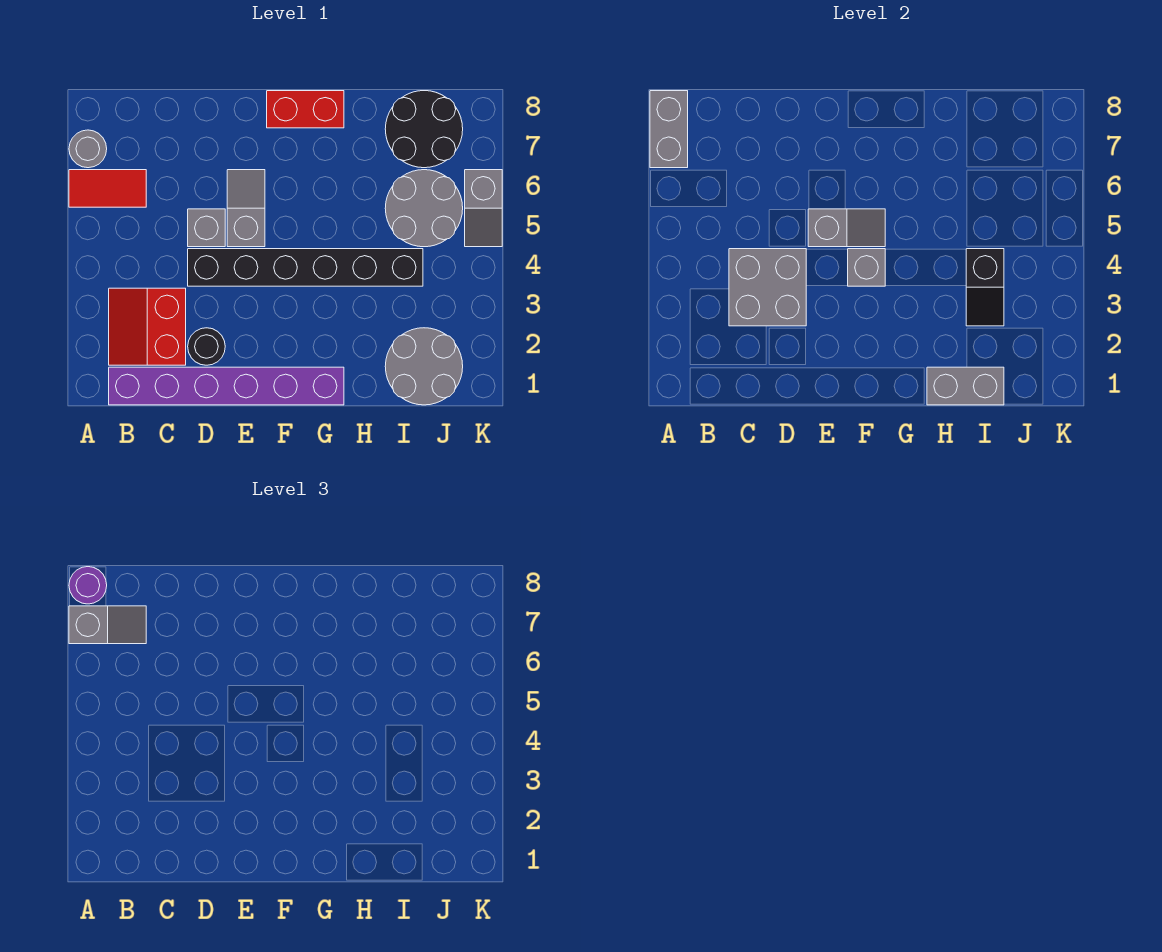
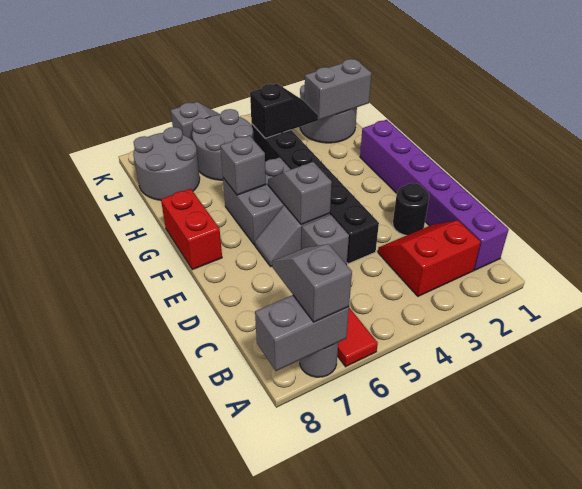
purple 1x1 round brick [69,567,107,604] -> none
red 2x2 slope [109,288,186,365] -> red 2x2 slope turned to [378,221,481,296]
grey 2x2 brick [729,249,806,326] -> grey 2x2 brick moved to [223,157,291,245]
grey 1x1 brick [848,249,885,286] -> grey 1x1 brick moved to [220,136,266,195]
grey 1x2 brick [927,367,1004,405] -> grey 1x2 brick turned to [305,59,371,120]
black 2x2 round brick [385,91,463,168] -> grey 2x2 round brick [133,127,200,200]

